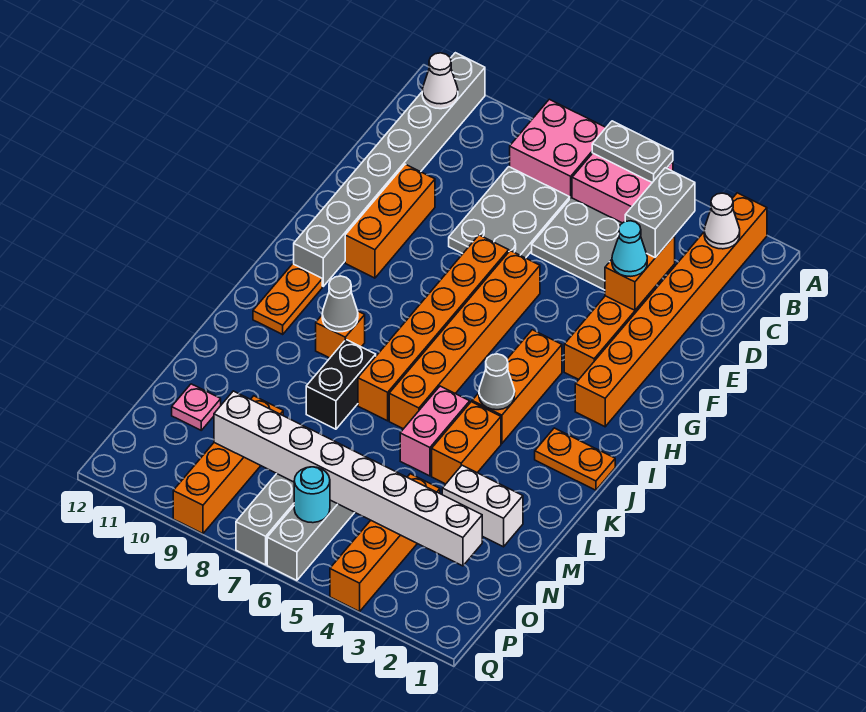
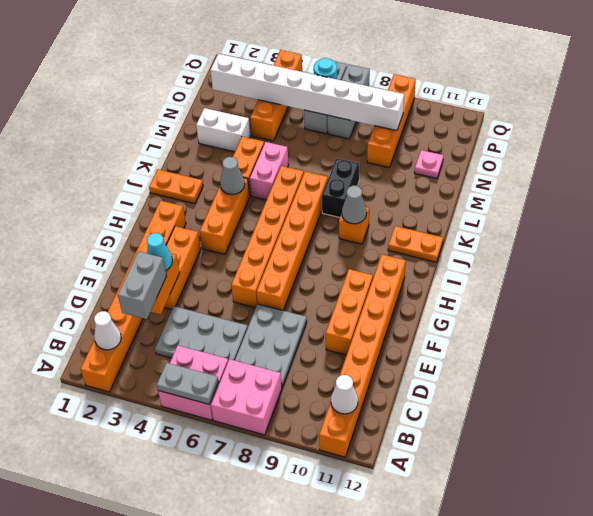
grey 1x8 brick [294,53,485,286] -> orange 1x8 brick [319,255,406,457]
orange 1x2 plate [253,264,322,334] -> orange 1x2 plate turned to [388,226,443,262]

